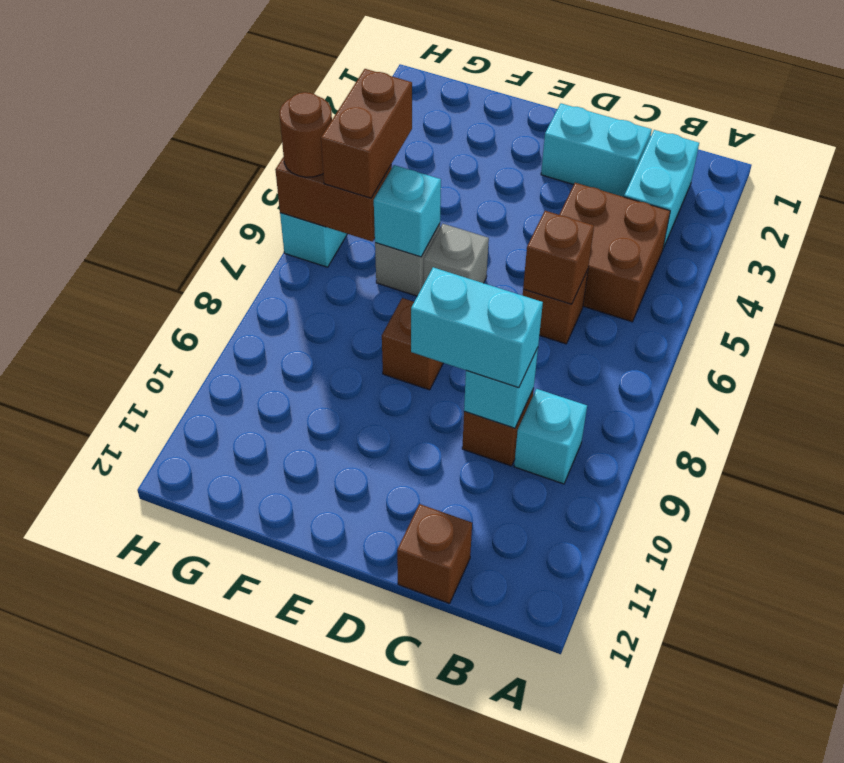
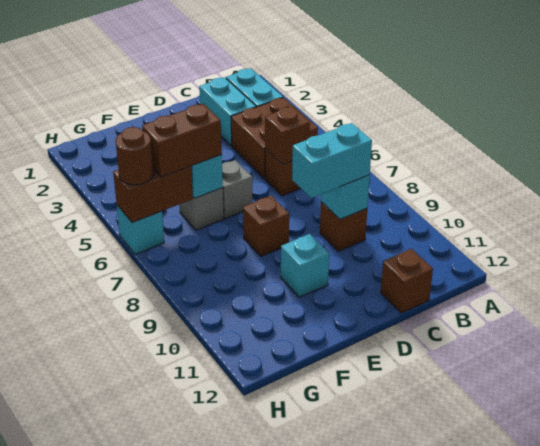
cyan 1x1 brick [514,389,587,484] -> cyan 1x1 brick moved to [281,234,329,297]
cyan 1x2 brick [541,103,652,197] -> cyan 1x2 brick turned to [199,77,256,146]
brown 1x2 brick [321,69,412,198] -> brown 1x2 brick turned to [142,104,222,177]

